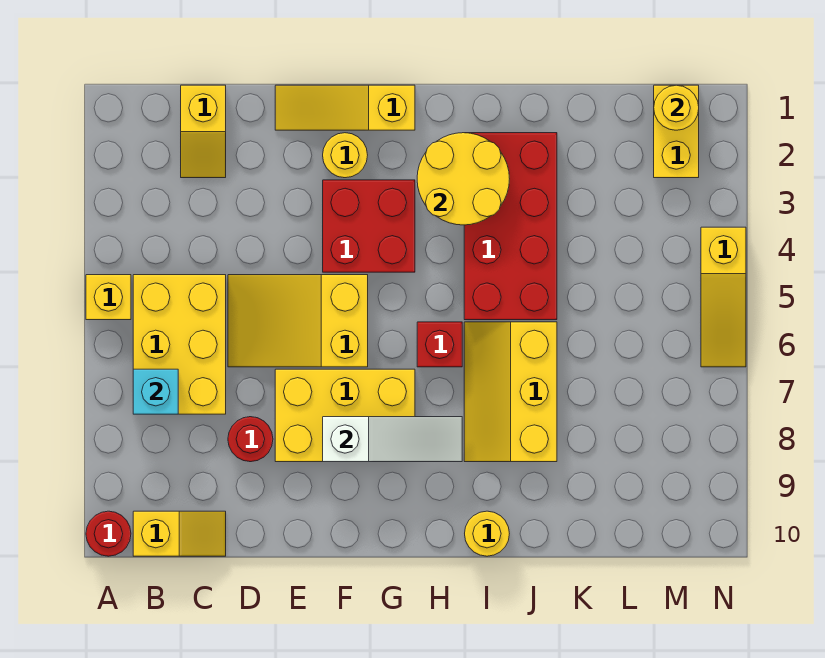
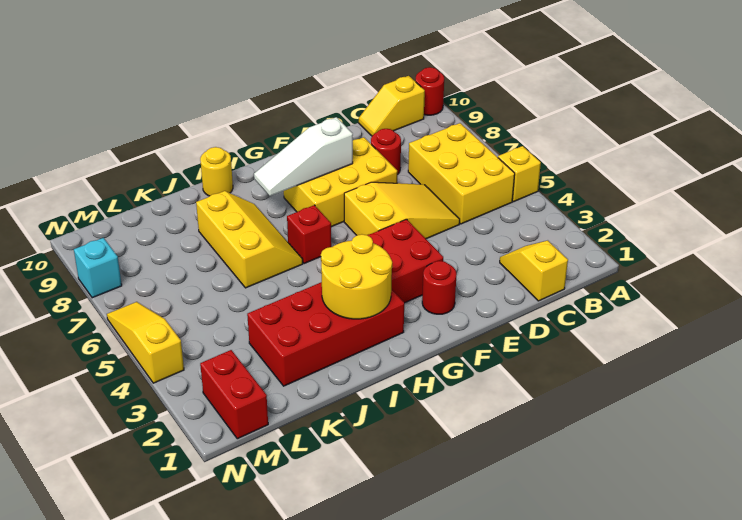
cyan 1x1 brick [133,369,178,414] -> cyan 1x1 brick moved to [74,238,122,298]
yellow 1x3 slope [275,85,415,130] -> none
yellow 1x1 round brick [323,133,368,178] -> red 1x1 round brick [422,261,457,314]
red 2x4 brick [464,133,557,320] -> red 2x4 brick turned to [247,282,404,386]
yellow 1x2 brick [654,85,699,178] -> red 1x2 brick [200,350,268,439]
yellow 1x1 round brick [654,85,699,130] -> none

